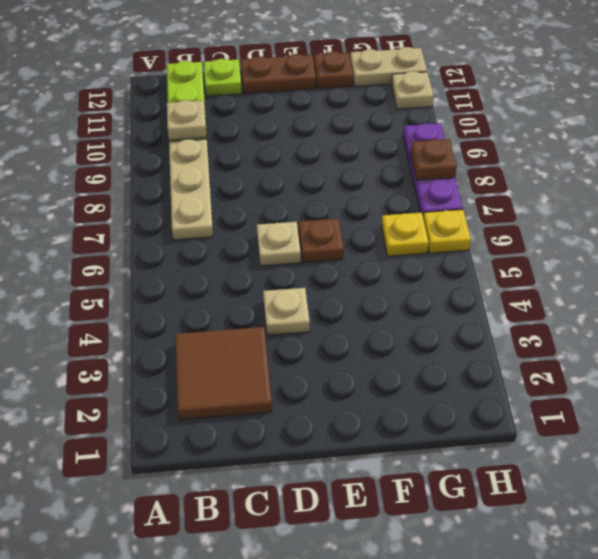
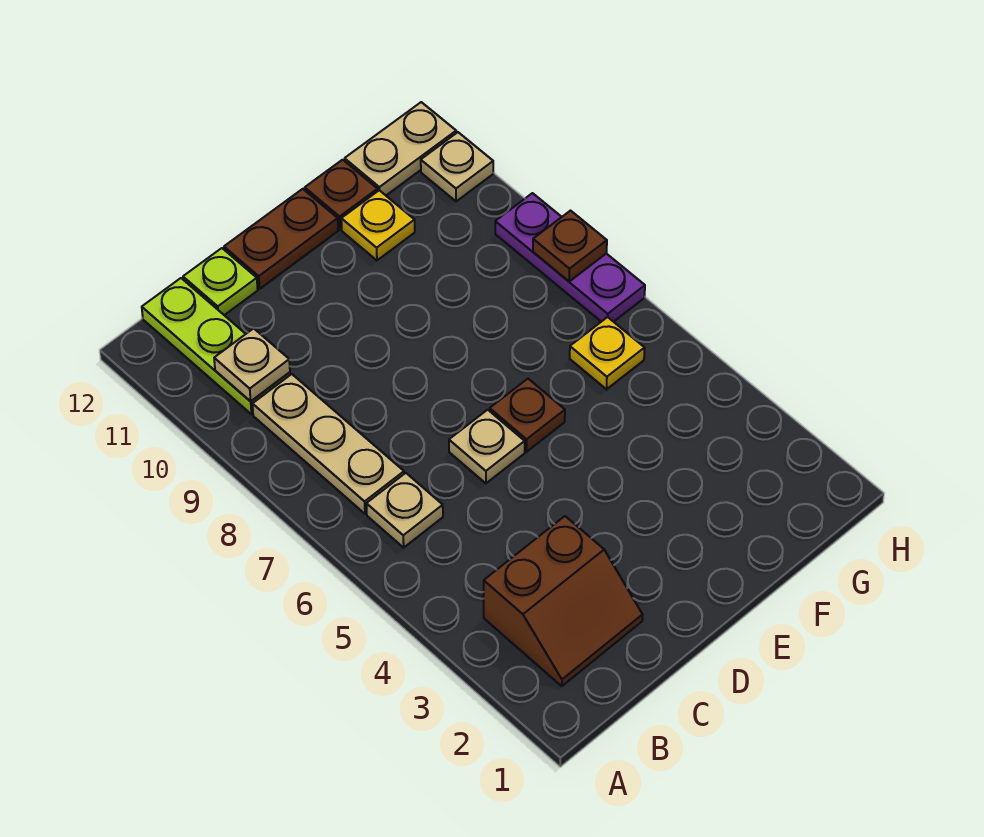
brown 2x2 tile [175,327,272,420] -> brown 2x2 slope [484,516,642,686]
tan 1x1 plate [263,288,310,335] -> tan 1x1 plate moved to [366,473,443,548]
yellow 1x1 plate [423,210,471,253] -> yellow 1x1 plate moved to [341,190,415,260]

